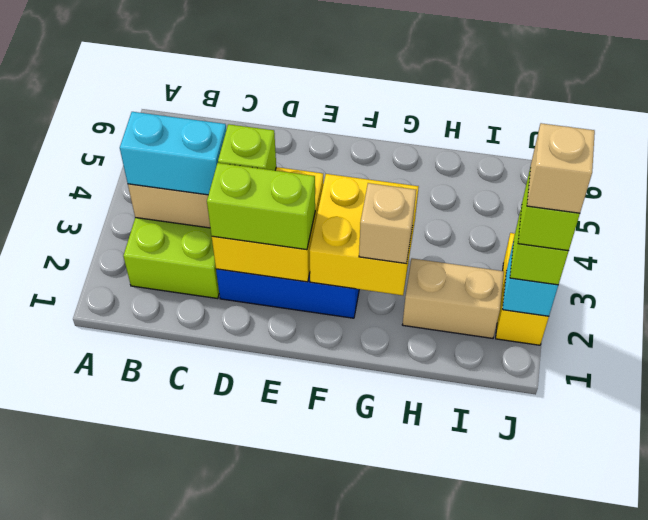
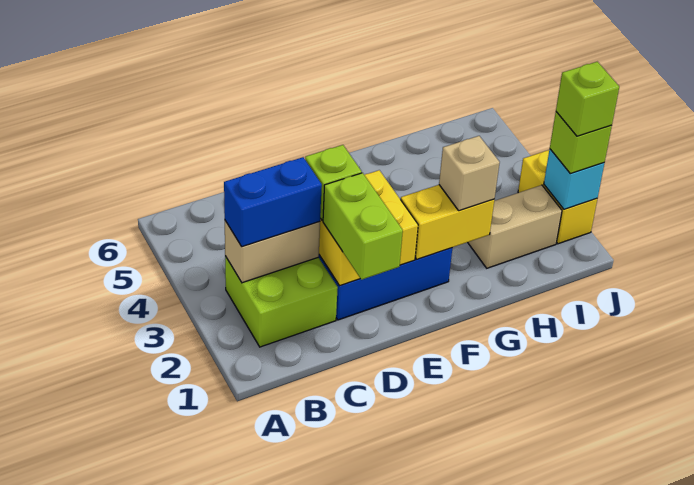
cyan 1x2 brick [120,112,226,195] -> blue 1x2 brick [224,157,322,247]
lime 1x2 brick [207,163,315,250] -> lime 1x2 brick turned to [323,173,403,280]
yellow 2x2 brick [309,174,419,295] -> yellow 1x2 brick [401,185,494,259]
tan 1x1 brick [527,123,595,213] -> none

